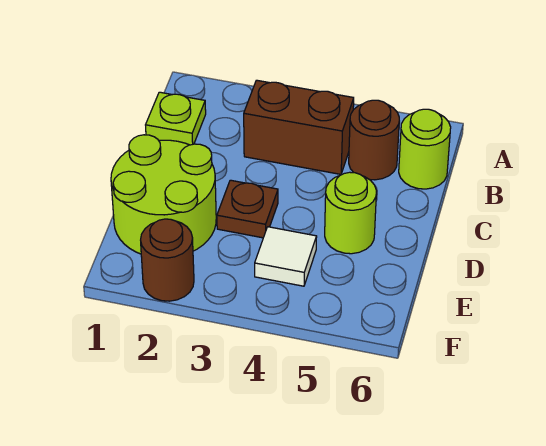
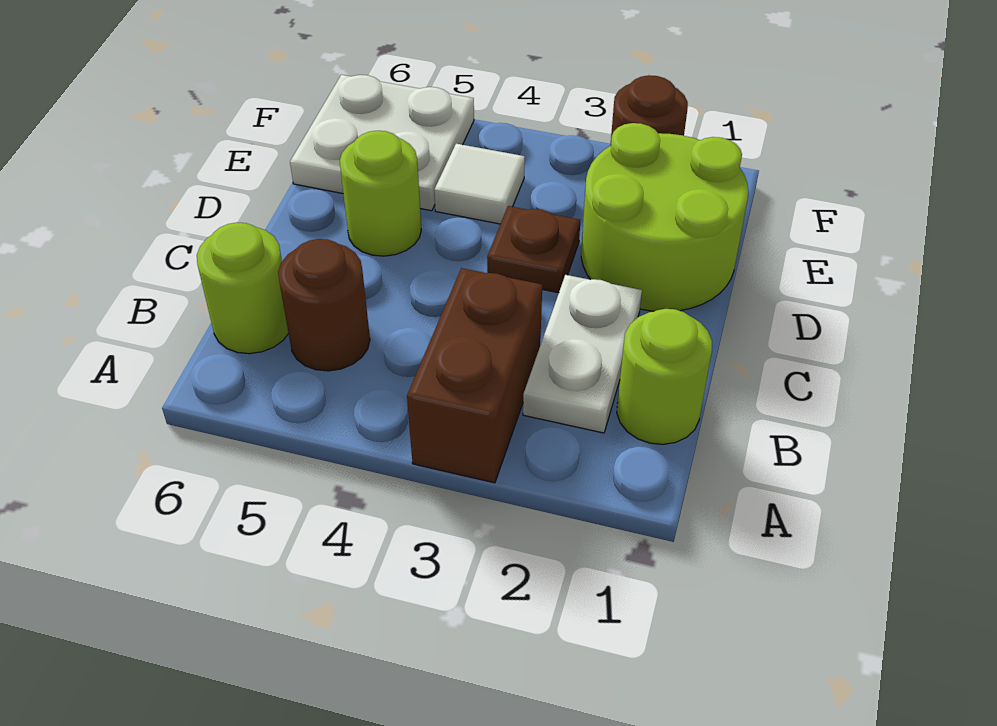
lime 1x1 plate [146,92,206,145] -> lime 1x1 round brick [617,309,712,444]
none -> white 1x2 plate [523,275,642,433]
brown 1x2 brick [244,80,354,174] -> brown 1x2 brick turned to [407,268,542,483]
none -> white 2x2 plate [290,75,474,211]

